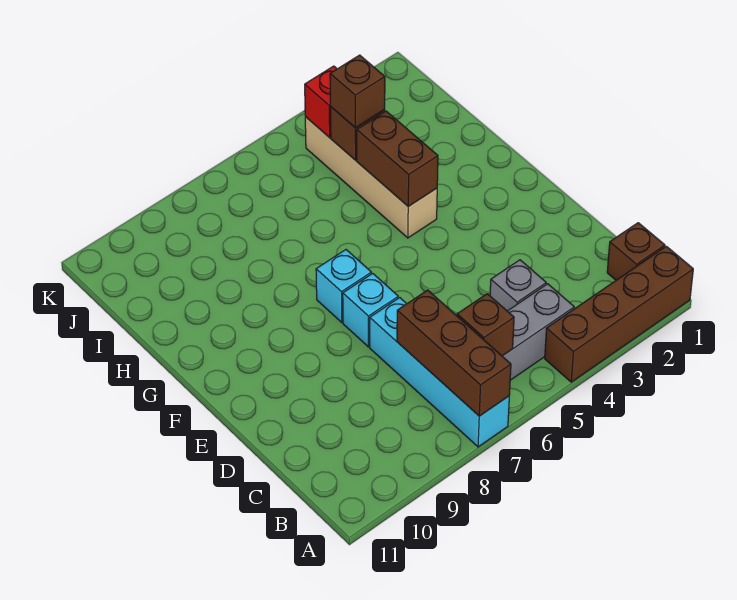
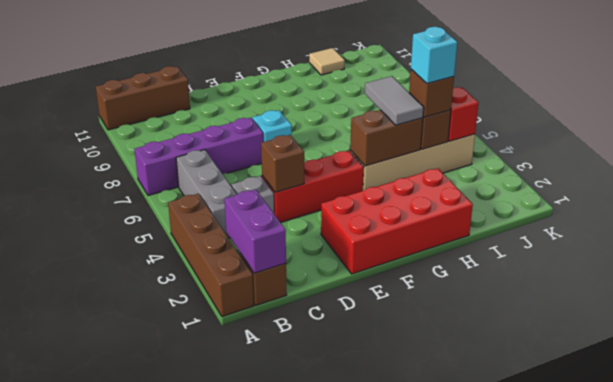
cyan 1x4 brick [370,298,509,447] -> purple 1x4 brick [135,118,263,196]
brown 1x3 brick [397,290,511,416] -> brown 1x3 brick moved to [96,66,190,130]
none -> purple 1x2 brick [224,190,286,273]
brown 1x1 brick [457,294,514,356] -> brown 1x1 brick moved to [261,135,304,192]
none -> red 1x3 brick [262,151,363,223]
none -> red 2x4 brick [321,168,473,274]
cyan 1x1 brick [316,250,371,322] -> cyan 1x1 brick moved to [411,27,457,84]
none -> grey 1x2 tile [365,76,424,125]
none -> tan 1x1 tile [309,48,345,75]

